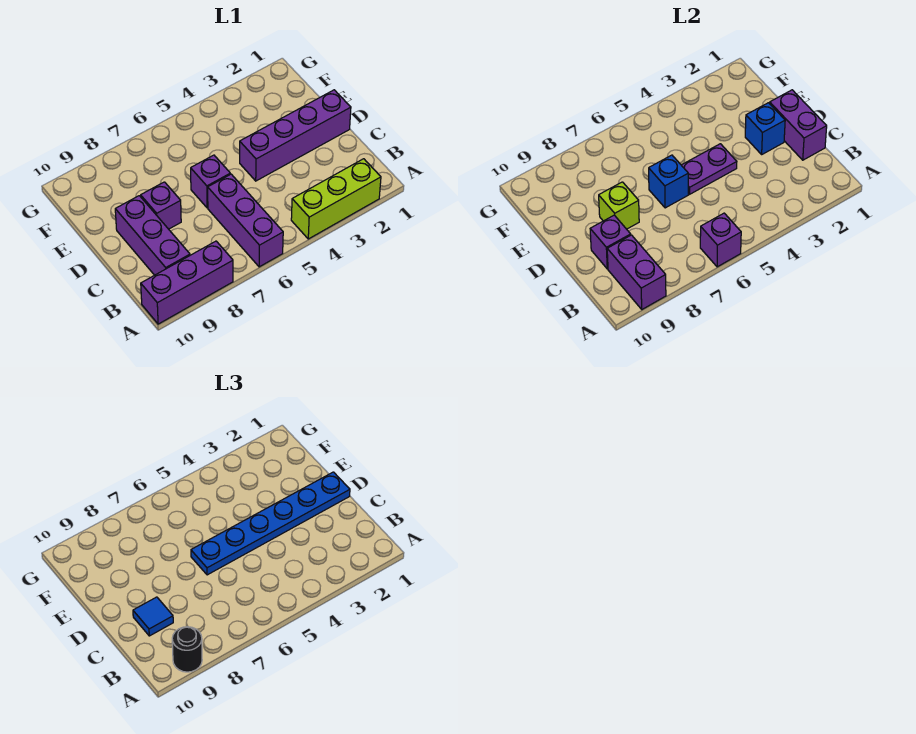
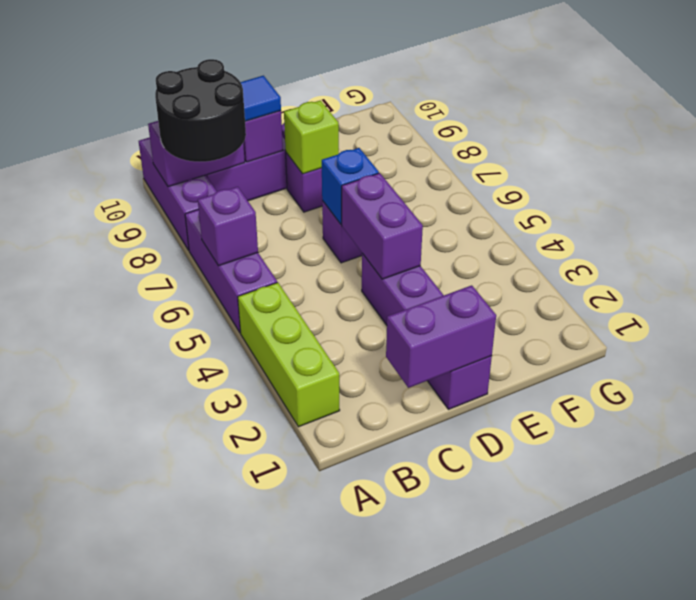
purple 1x3 brick [208,174,283,267] -> purple 1x3 brick turned to [185,209,277,333]
black 1x1 round brick [172,627,202,672] -> black 2x2 round brick [155,59,246,162]
blue 1x6 plate [191,472,350,575] -> none
blue 1x1 brick [745,103,785,154] -> none
purple 1x2 plate [682,144,737,194] -> purple 1x2 brick [341,173,423,279]

